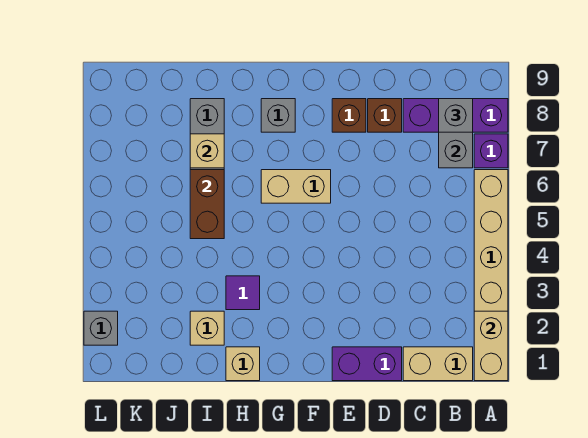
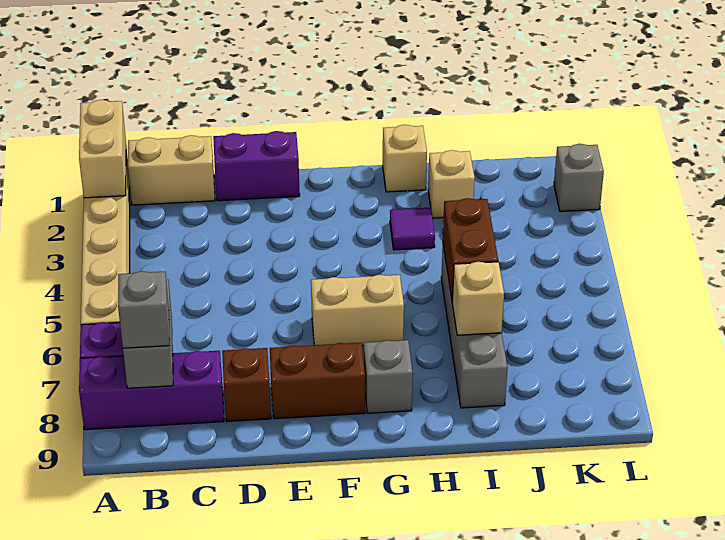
brown 1x1 brick [332,99,366,132] -> brown 1x2 brick [270,343,365,419]

